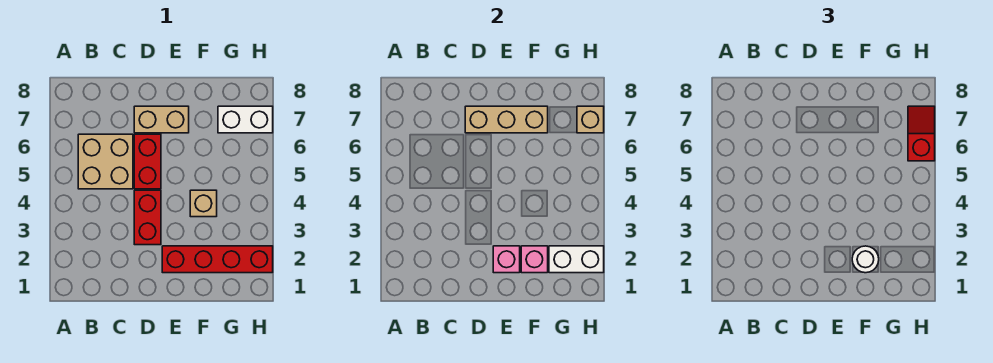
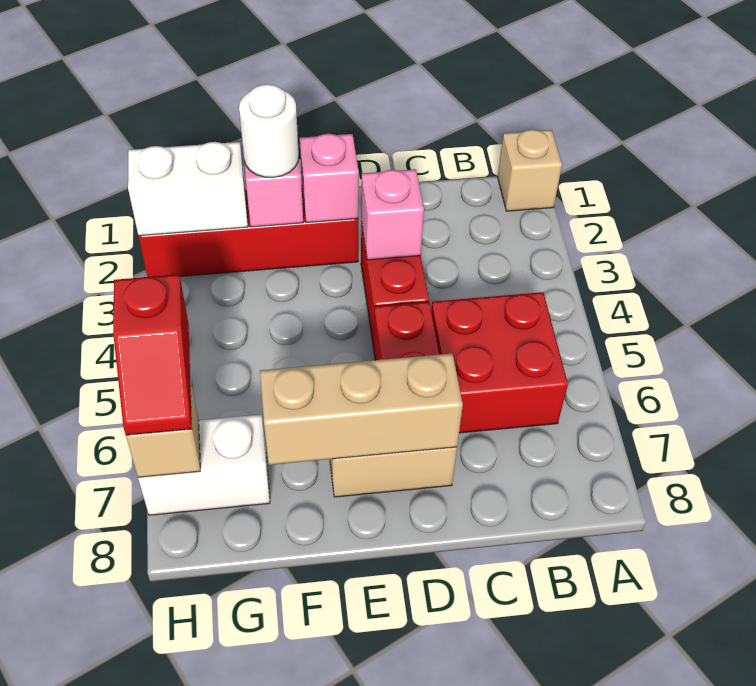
tan 2x2 brick [78,134,133,189] -> red 2x2 brick [431,292,568,433]
none -> pink 1x1 brick [361,169,424,260]
tan 1x1 brick [190,190,217,217] -> tan 1x1 brick moved to [498,130,562,211]

